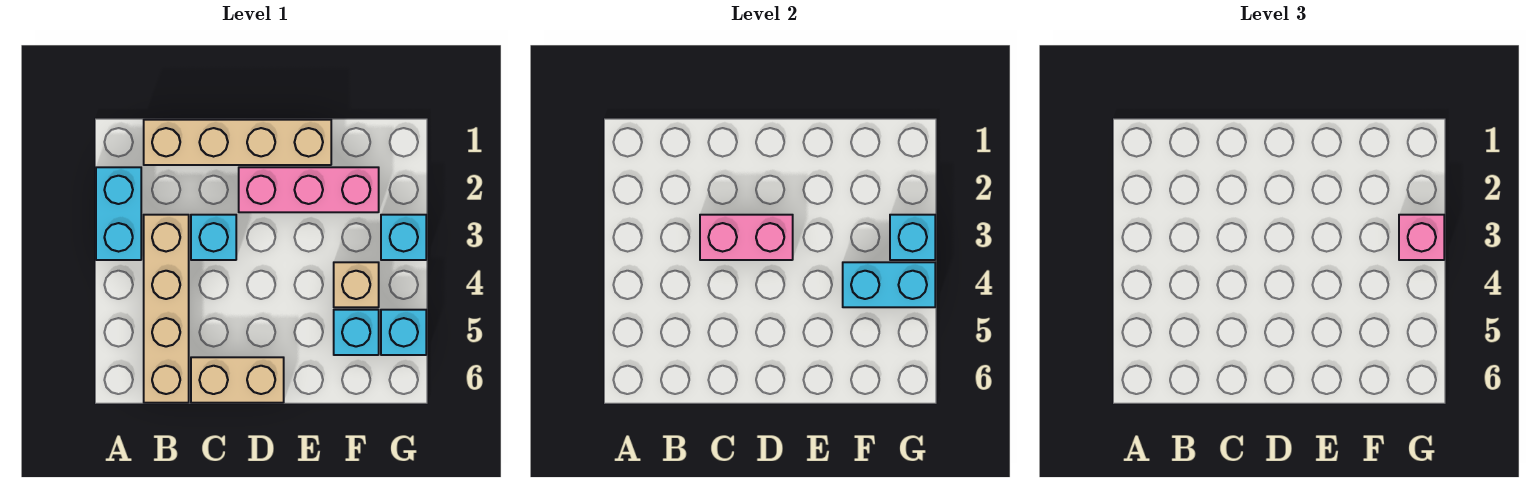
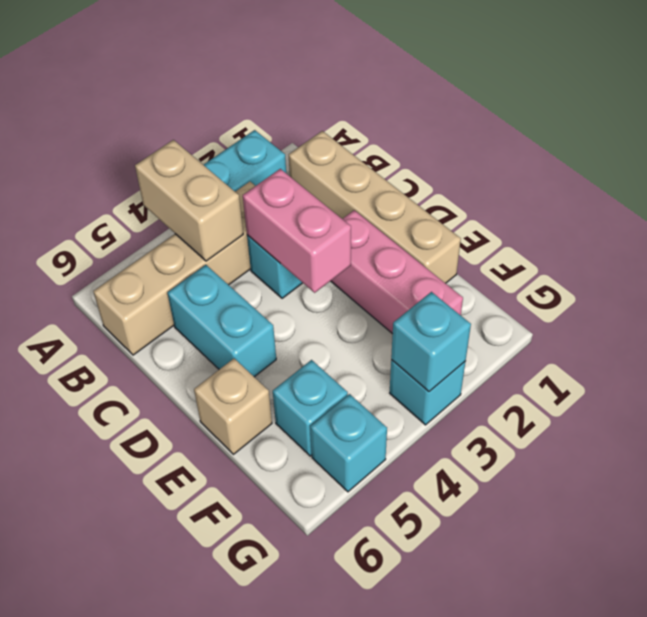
tan 1x2 brick [191,357,284,403] -> tan 1x2 brick moved to [135,140,243,261]
tan 1x1 brick [334,262,379,307] -> tan 1x1 brick moved to [194,359,272,454]
cyan 1x2 brick [843,262,935,307] -> cyan 1x2 brick moved to [167,265,276,377]
pink 1x1 brick [1399,215,1444,260] -> none

